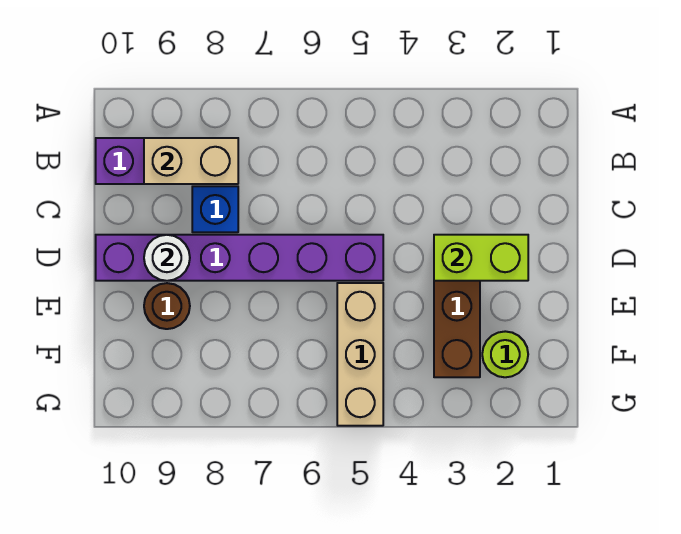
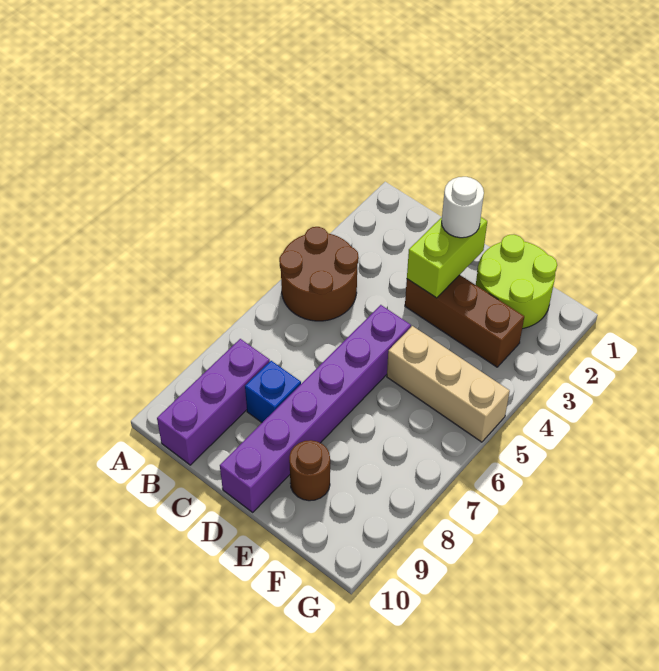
none -> brown 2x2 round brick [279,227,359,321]
tan 1x2 brick [144,138,238,184] -> none
white 1x1 round brick [144,235,190,281] -> white 1x1 round brick moved to [442,177,484,238]
lime 1x1 round brick [482,331,528,377] -> lime 2x2 round brick [476,235,557,329]

